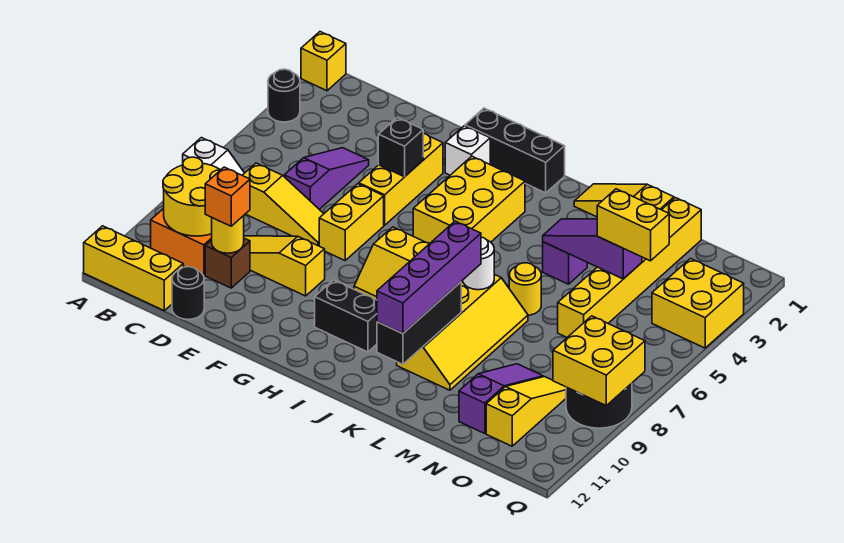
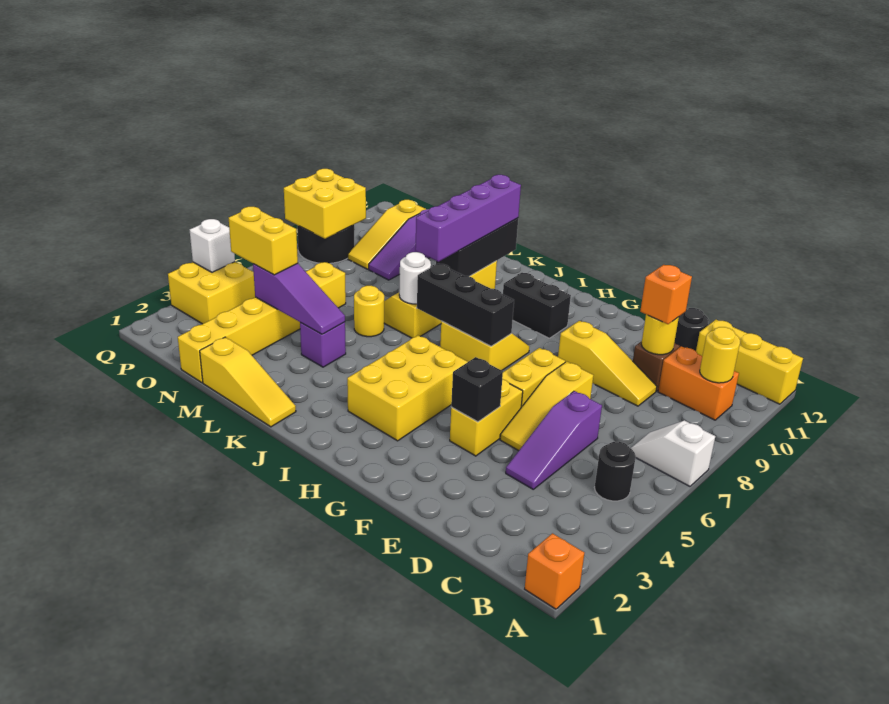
yellow 1x1 brick [301,32,346,91] -> orange 1x1 brick [525,533,584,609]
black 1x1 round brick [268,69,300,122] -> black 1x1 round brick moved to [595,442,636,501]
yellow 2x2 round brick [163,157,220,236] -> yellow 1x1 round brick [700,327,740,383]
yellow 1x3 slope [242,163,324,246] -> yellow 1x3 slope turned to [500,362,593,451]
yellow 1x3 brick [359,134,443,225] -> yellow 1x2 brick [450,379,523,456]
black 1x3 brick [465,108,565,193] -> black 1x3 brick moved to [417,264,514,346]
white 1x1 brick [445,126,490,175] -> white 1x1 brick moved to [190,219,235,272]

